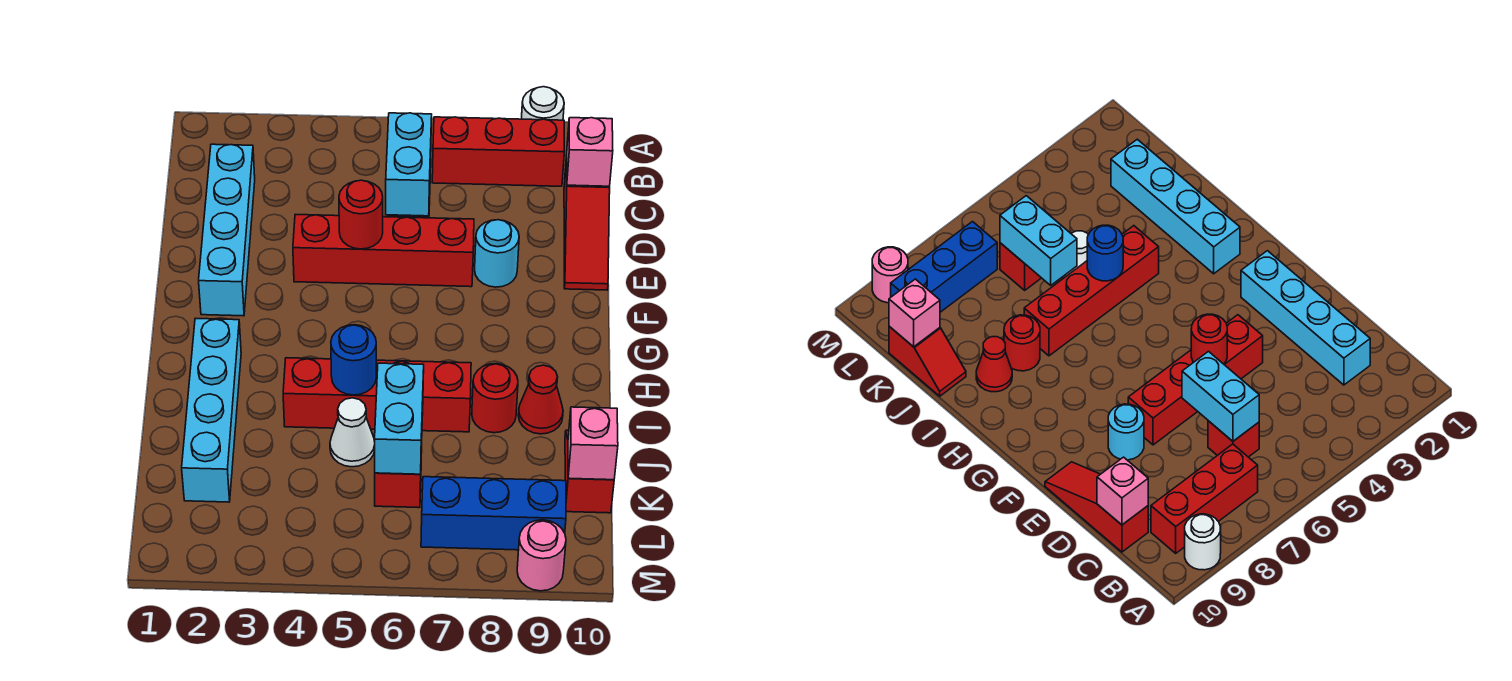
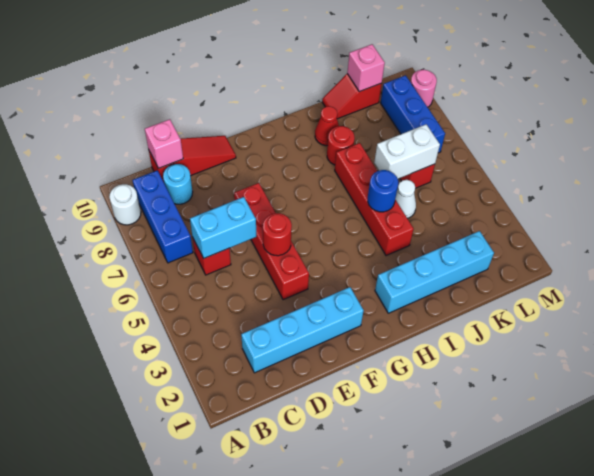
red 1x3 brick [432,117,564,186] -> blue 1x3 brick [132,170,193,263]
cyan 1x1 round brick [475,220,519,287] -> cyan 1x1 round brick moved to [163,164,193,204]
cyan 1x2 brick [375,363,424,474] -> white 1x2 brick [374,124,440,179]

